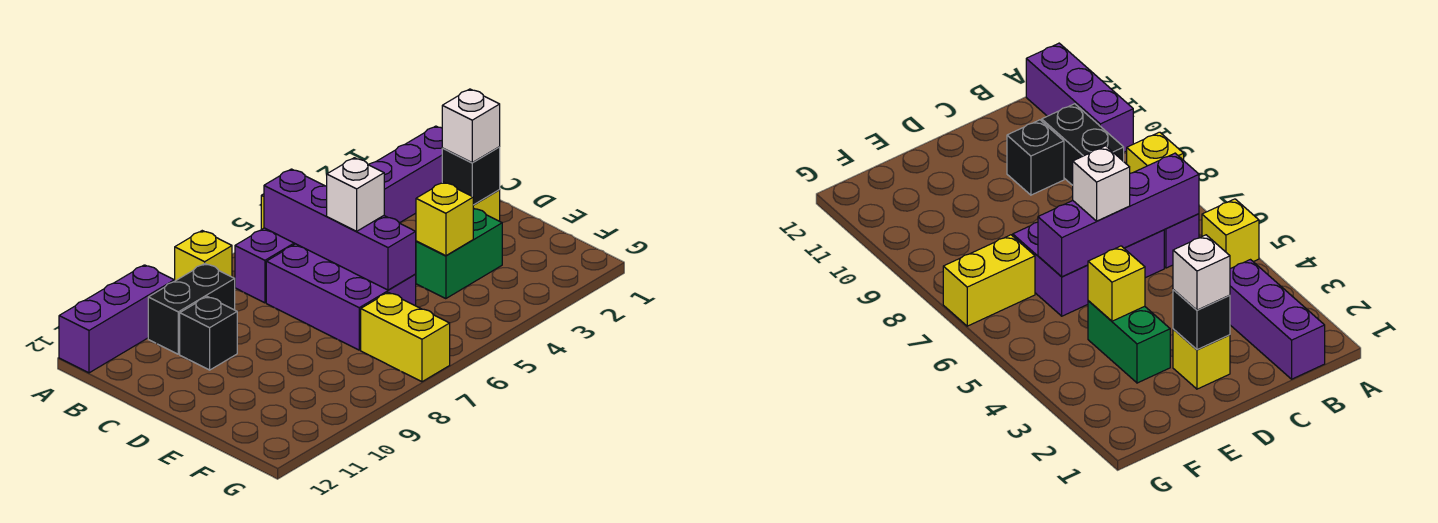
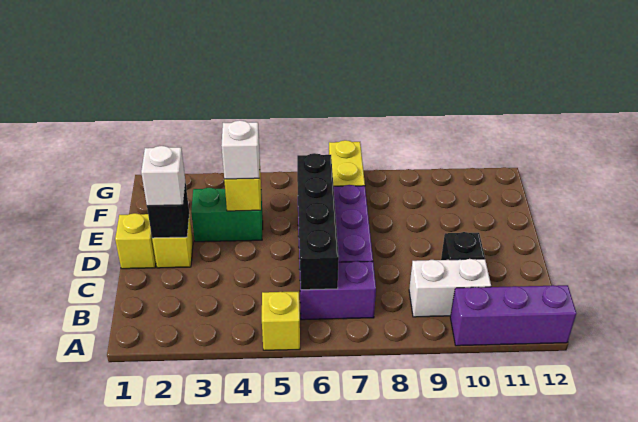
yellow 1x1 brick [175,231,232,281] -> yellow 1x1 brick moved to [115,213,156,269]
purple 1x3 brick [369,126,442,223] -> none
purple 1x4 brick [264,169,416,290] -> black 1x4 brick [297,153,339,290]
black 1x2 brick [148,264,235,354] -> white 1x2 brick [409,259,491,317]
white 1x1 brick [327,158,384,231] -> white 1x1 brick moved to [222,120,260,179]

